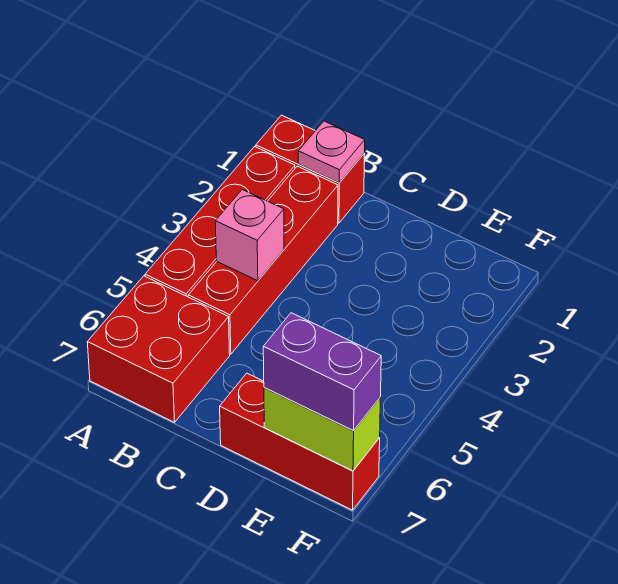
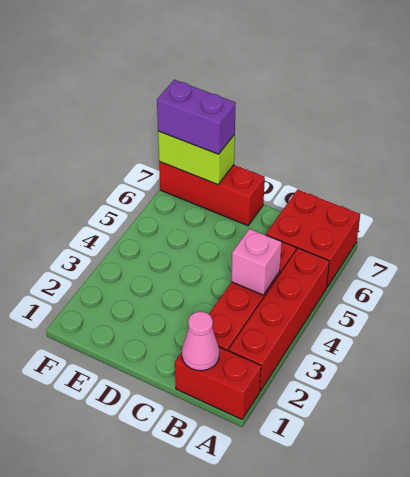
pink 1x1 plate [298,121,365,183] -> pink 1x1 cone [182,311,219,371]

